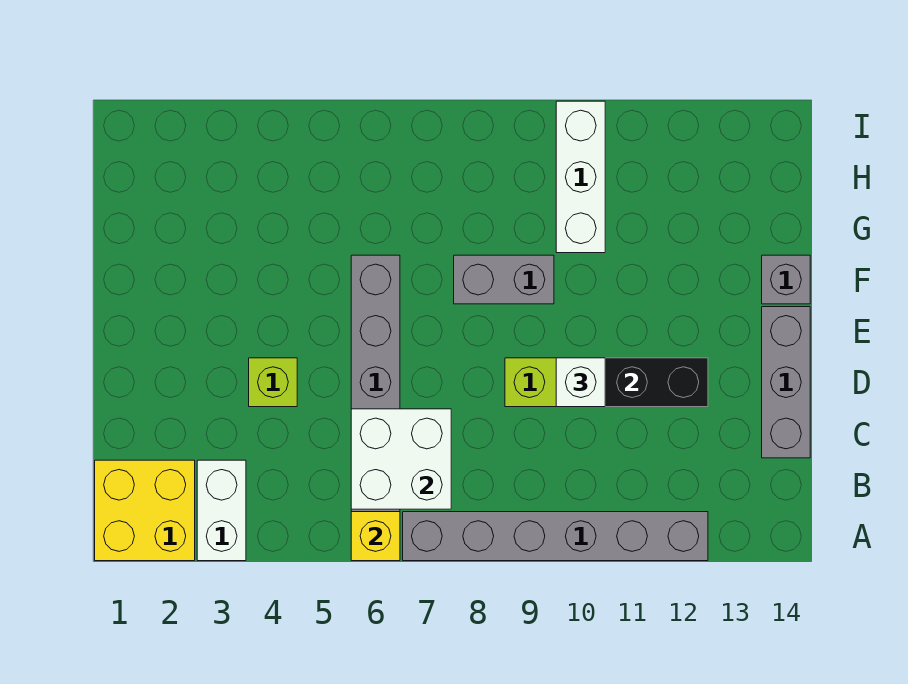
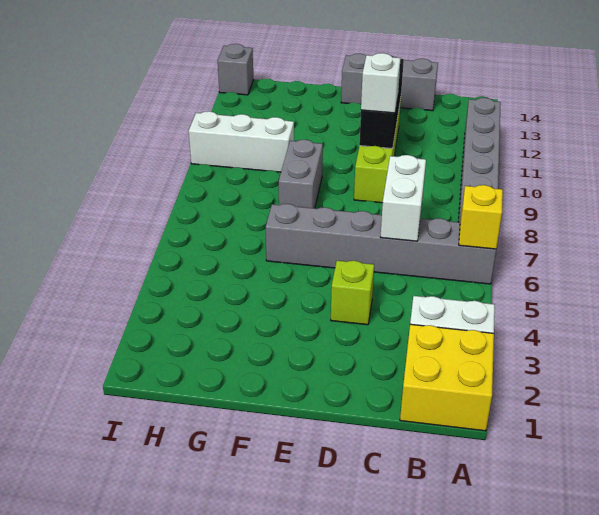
white 2x2 brick [351,409,451,509] -> white 1x2 brick [381,155,426,241]
grey 1x1 brick [762,255,810,304] -> grey 1x1 brick moved to [218,44,254,95]

